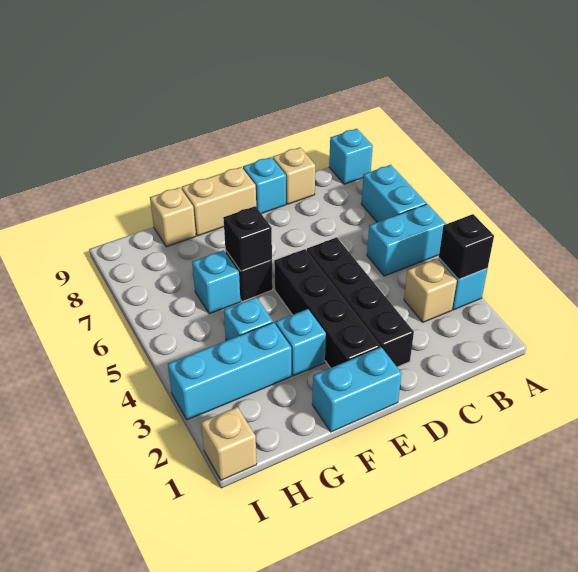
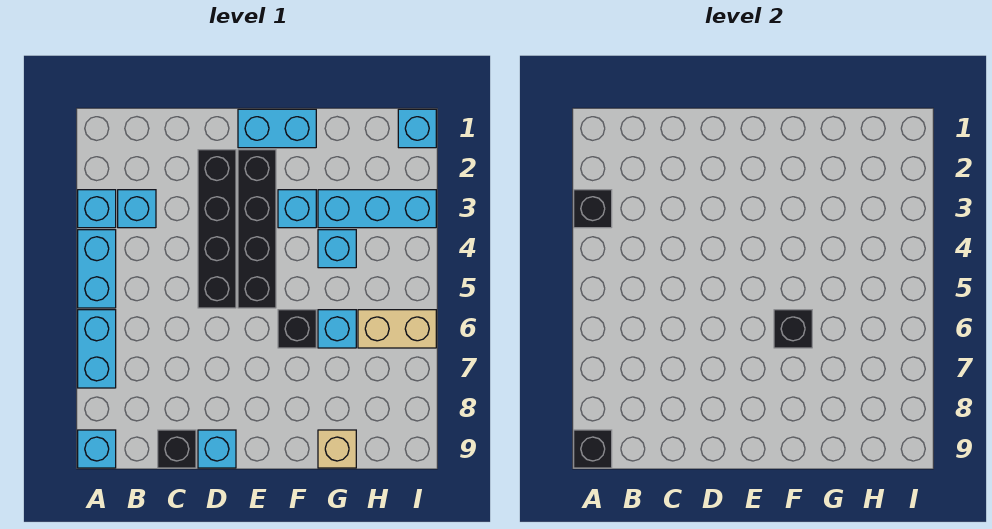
cyan 1x2 brick [367,204,446,276] -> cyan 1x2 brick turned to [78,230,116,308]
none -> black 1x1 brick [574,430,612,468]
tan 1x1 brick [404,259,457,322] -> cyan 1x1 brick [118,190,156,228]
tan 1x1 brick [273,147,316,204] -> black 1x1 brick [158,430,196,468]
tan 1x2 brick [182,167,256,236] -> tan 1x2 brick moved to [358,310,436,348]
tan 1x1 brick [201,407,257,480] -> cyan 1x1 brick [398,109,436,148]

